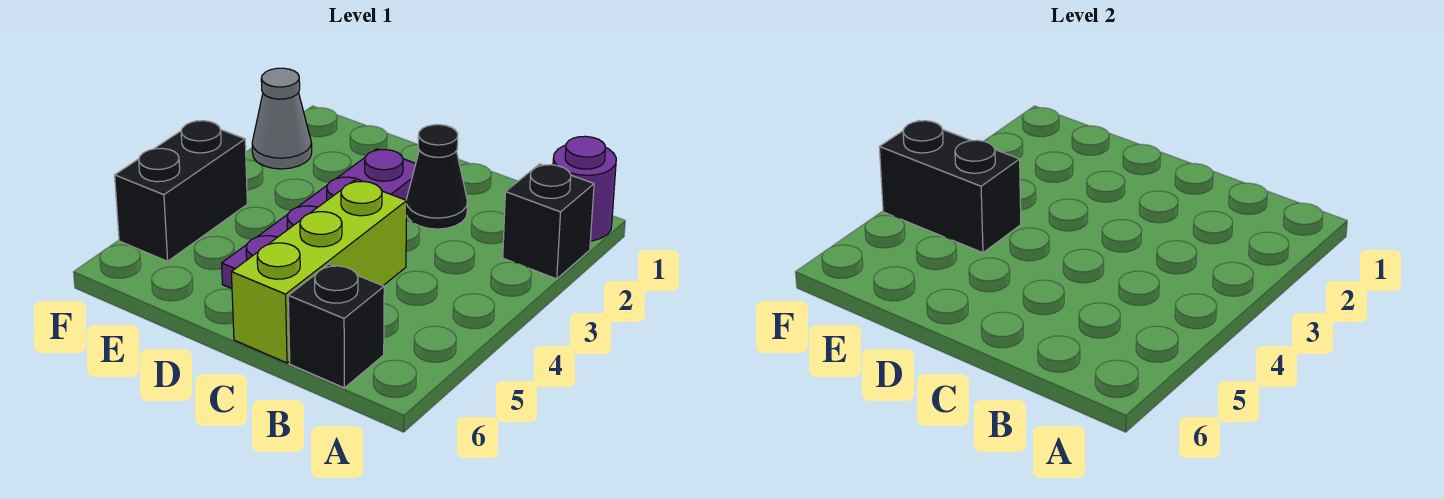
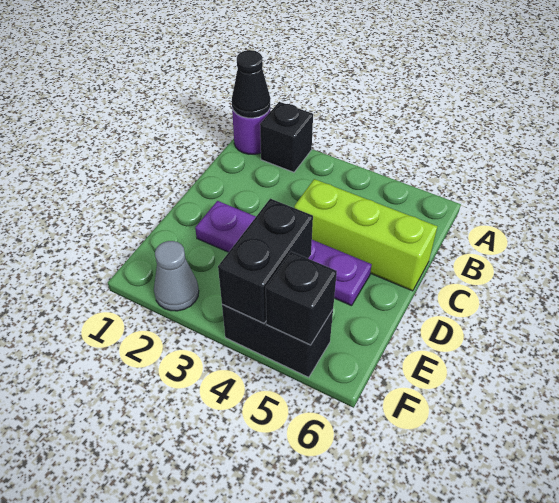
black 1x1 brick [288,264,384,388] -> black 1x1 brick moved to [266,252,337,345]
black 1x1 cone [406,125,468,229] -> black 1x1 cone moved to [232,50,270,118]

